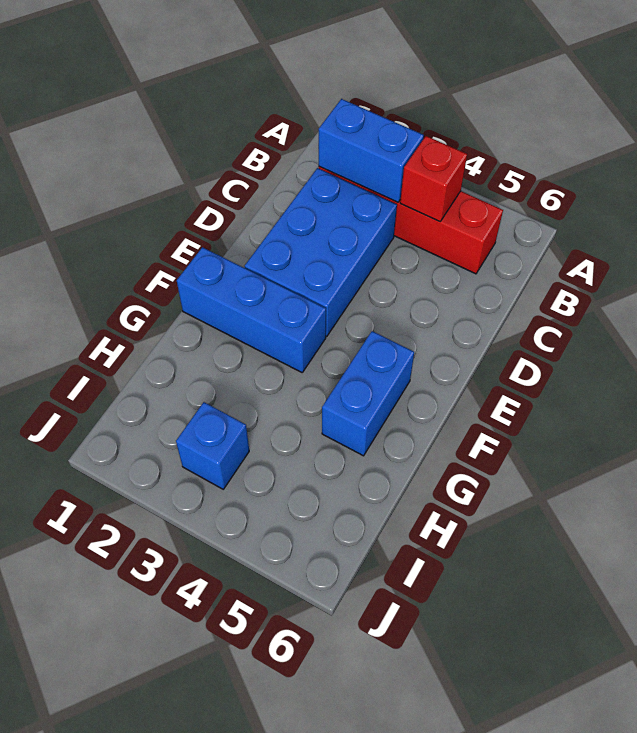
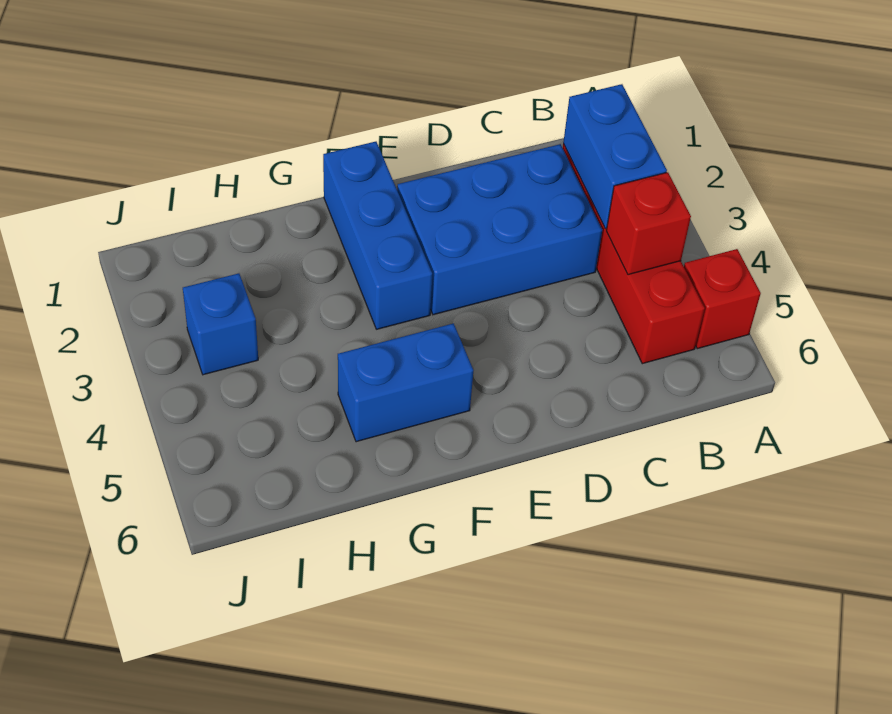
none -> red 1x1 brick [684,249,761,349]

